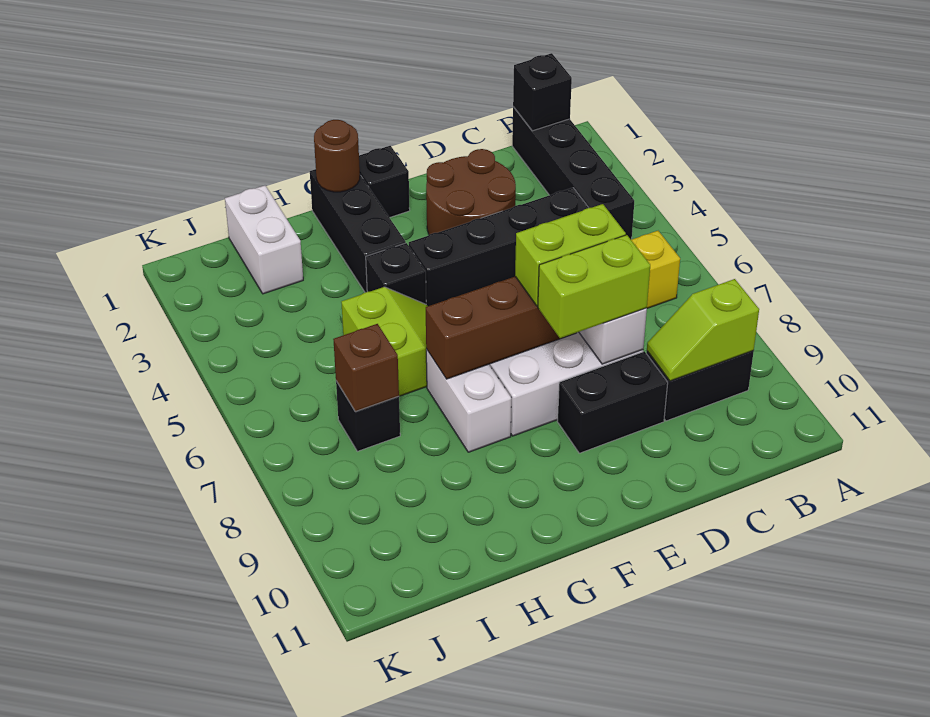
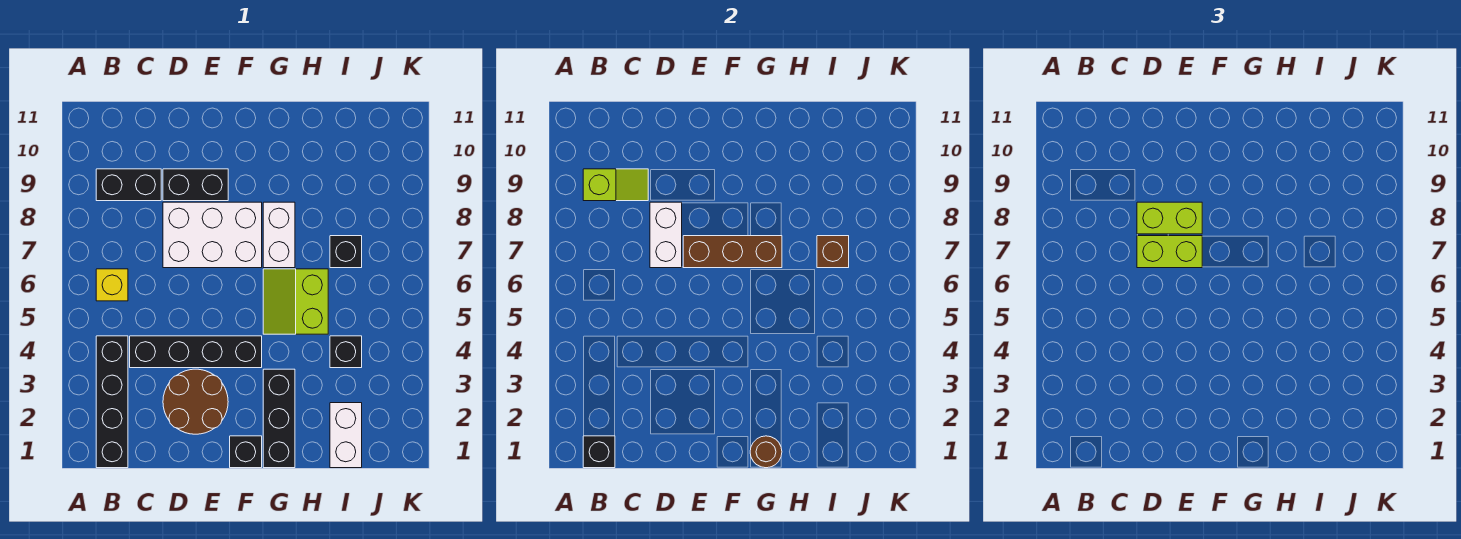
black 1x1 brick [366,243,426,304] -> black 1x1 brick moved to [330,336,362,368]

